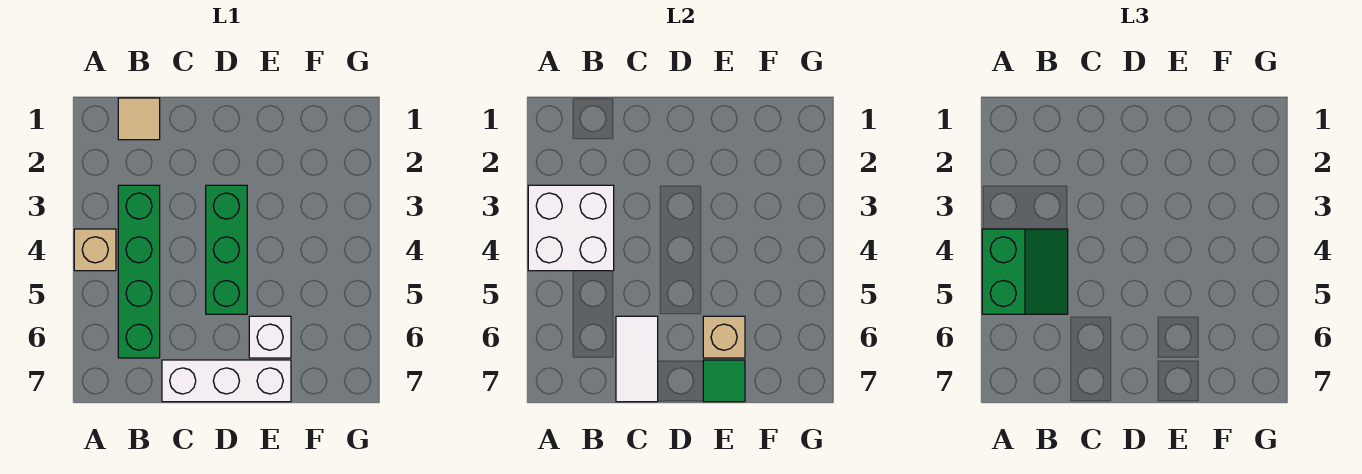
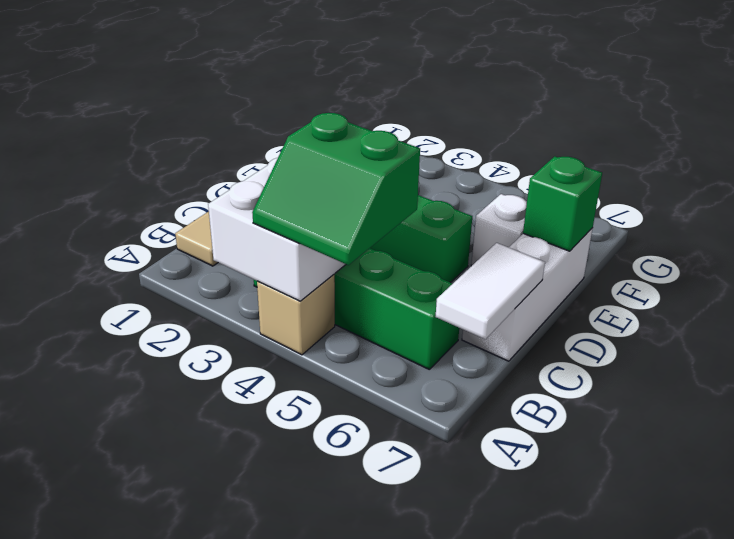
green 2x2 slope [982,229,1068,314] -> green 2x2 slope turned to [252,113,420,265]
white 1x2 tile [616,316,658,402] -> white 1x2 tile turned to [436,243,545,339]
tan 1x1 brick [703,316,745,358] -> none
green 1x1 tile [703,360,745,402] -> green 1x1 brick [523,156,602,251]

